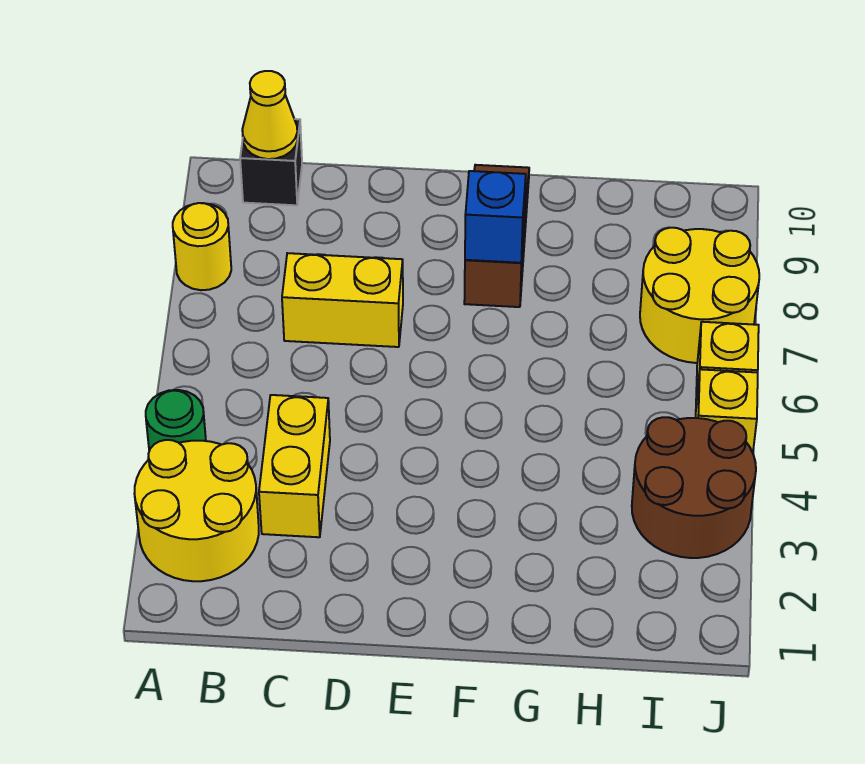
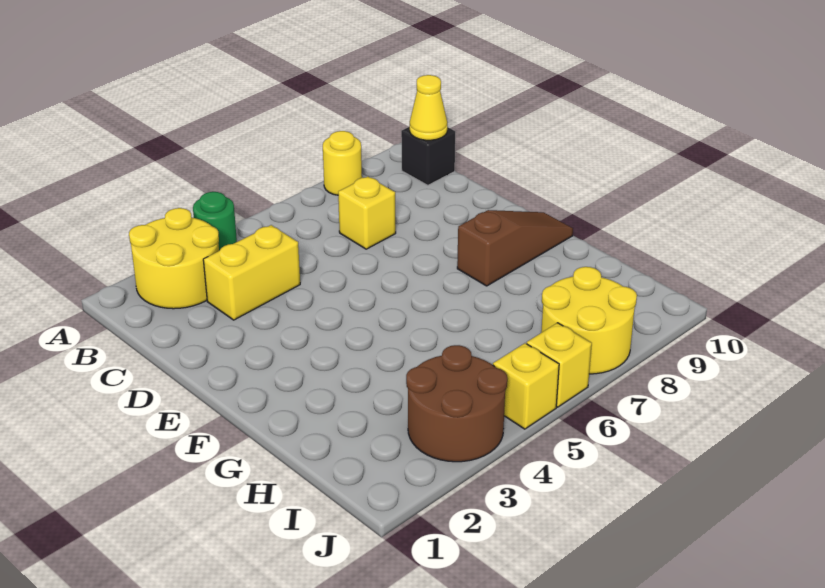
yellow 1x2 brick [282,253,403,347] -> yellow 1x1 brick [338,176,396,249]
blue 1x1 brick [465,171,526,263] -> none

